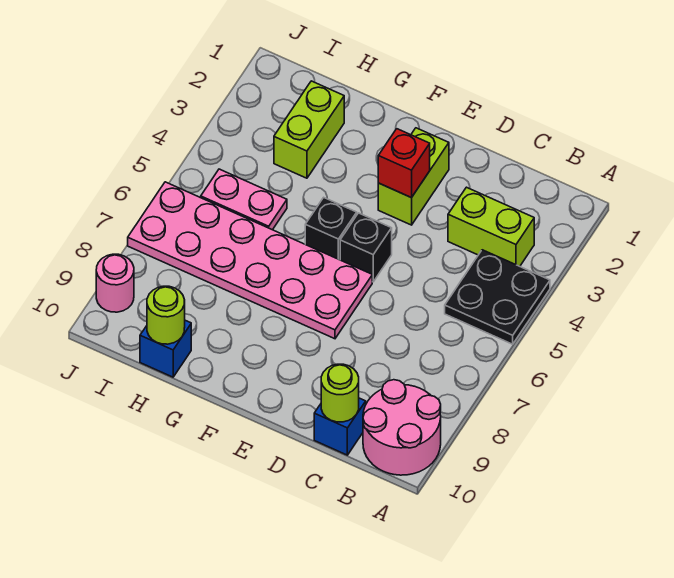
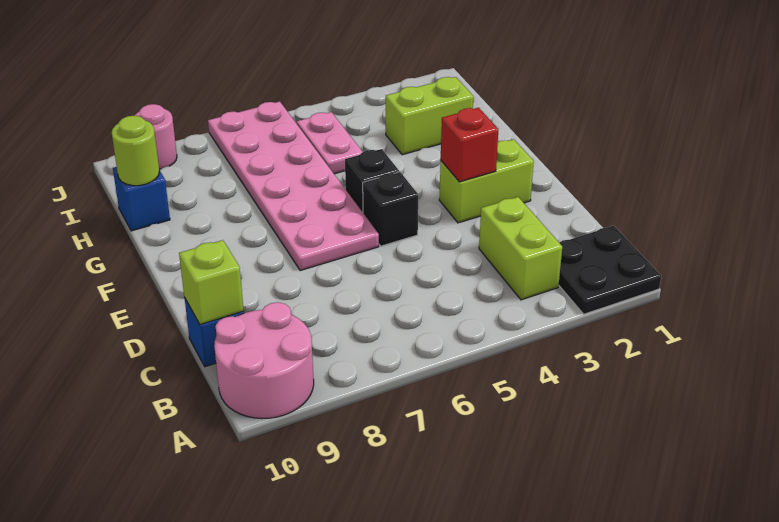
black 2x2 plate [445,250,550,344] -> black 2x2 plate moved to [559,226,661,314]
lime 1x1 round brick [321,364,359,422] -> lime 1x1 brick [179,240,244,324]

